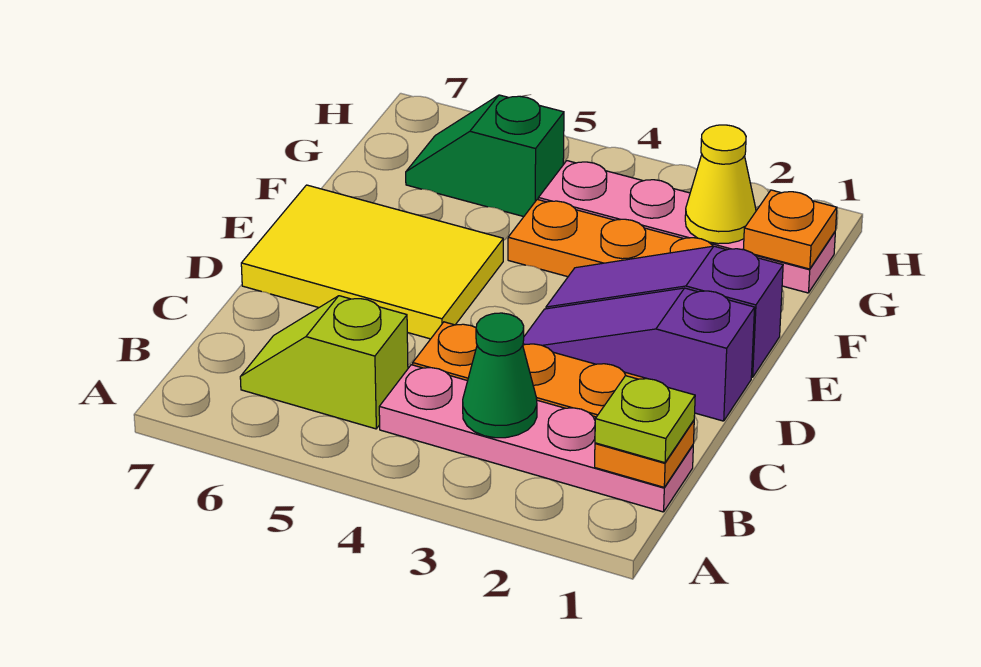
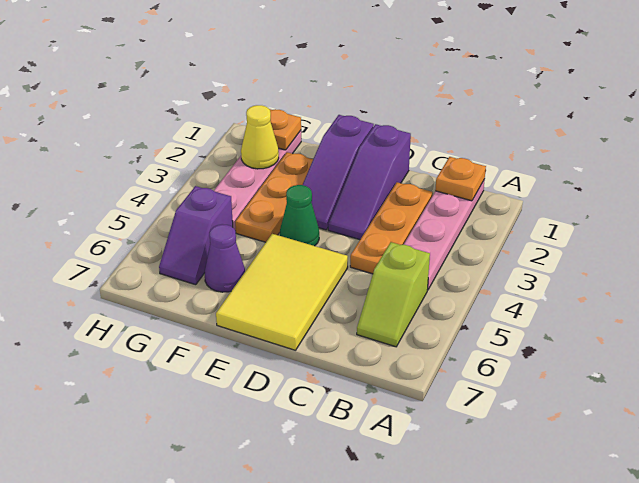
lime 1x1 plate [595,376,695,463] -> none
green 1x1 cone [463,313,537,438] -> green 1x1 cone moved to [280,185,319,246]
none -> purple 1x1 cone [205,224,245,292]
green 1x2 slope [406,95,564,217] -> purple 1x2 slope [159,186,233,285]

